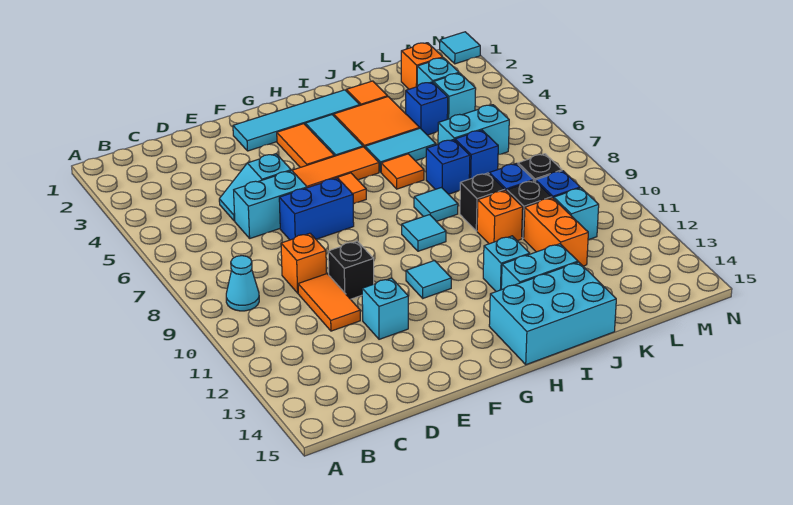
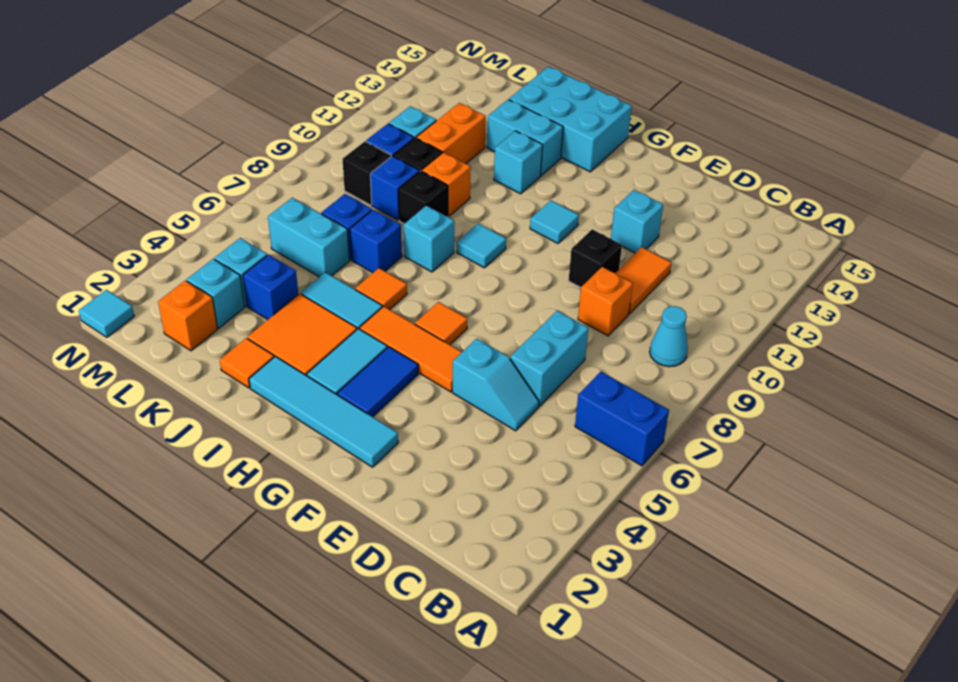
cyan 1x2 brick [234,170,307,238] -> cyan 1x2 brick turned to [510,311,588,406]
blue 1x2 brick [279,178,354,240] -> blue 1x2 brick moved to [575,372,669,466]
orange 1x2 tile [277,124,334,167] -> blue 1x2 tile [337,347,418,417]
cyan 1x1 tile [414,188,458,221] -> cyan 1x1 brick [404,205,454,272]

